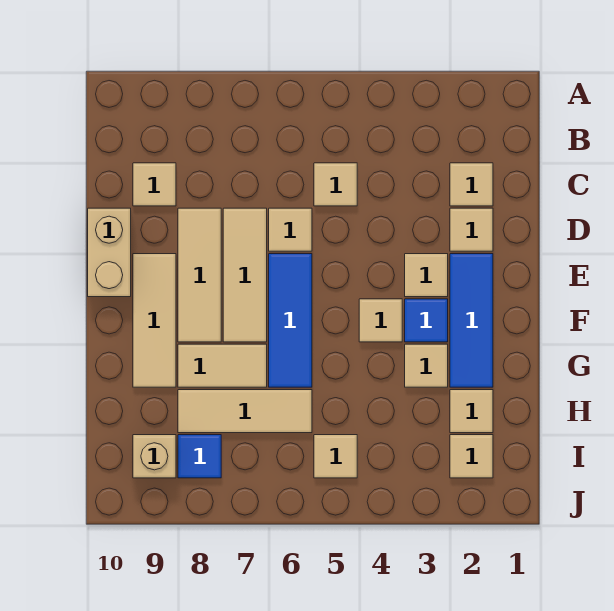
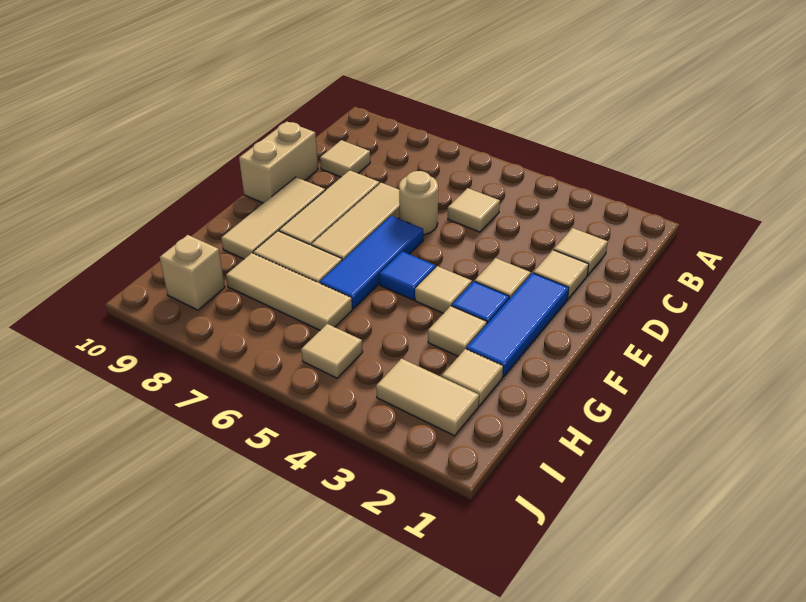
tan 1x1 tile [269,208,312,251] -> tan 1x1 round brick [399,171,438,235]
tan 1x1 tile [450,435,493,478] -> tan 1x2 tile [376,359,479,436]
blue 1x1 tile [178,435,221,478] -> blue 1x1 tile moved to [379,251,436,300]

